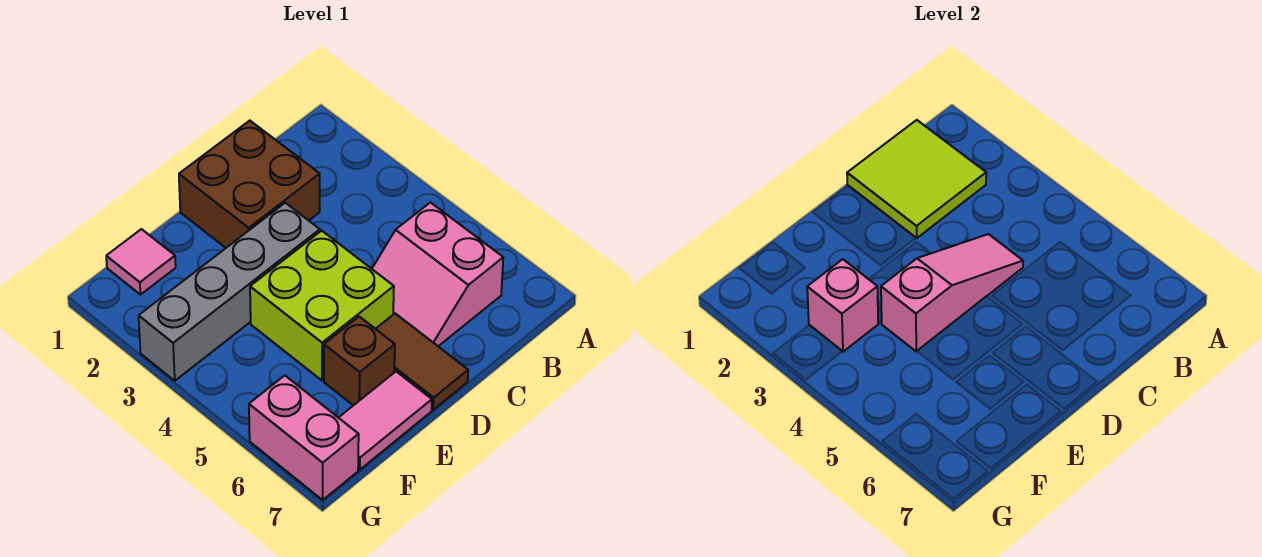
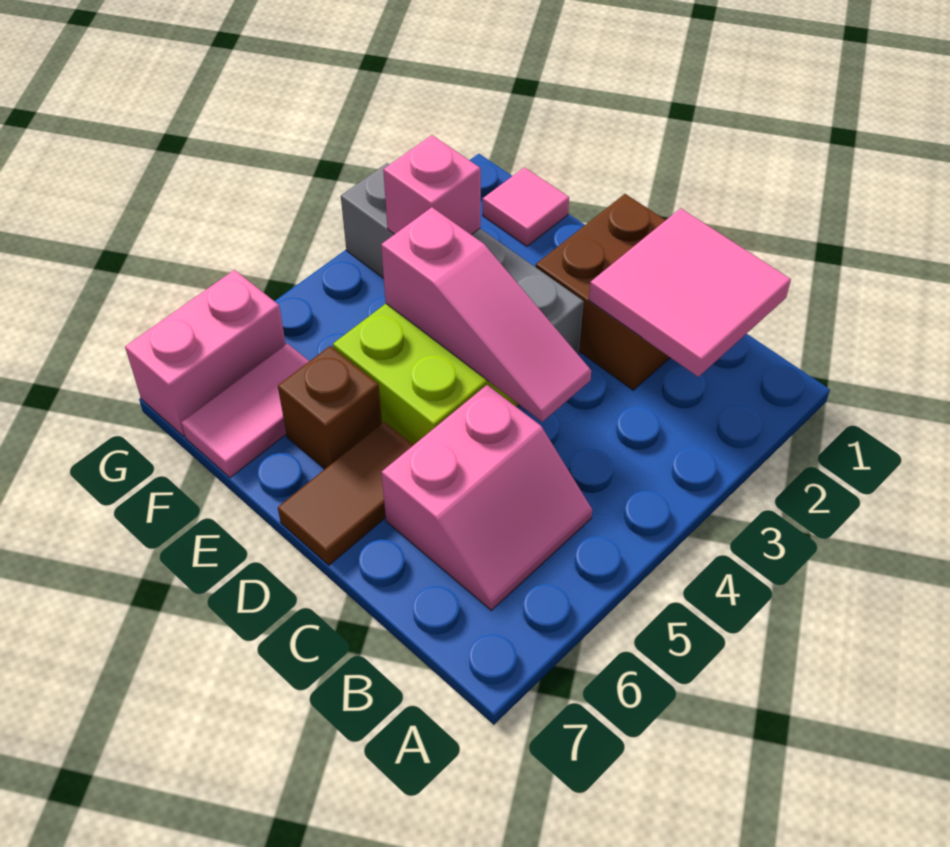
lime 2x2 tile [847,120,986,238] -> pink 2x2 tile [589,208,791,377]
pink 2x2 slope [372,203,503,346] -> pink 2x2 slope turned to [382,385,592,610]
pink 1x2 tile [339,372,432,470] -> pink 1x2 tile turned to [181,344,309,478]

